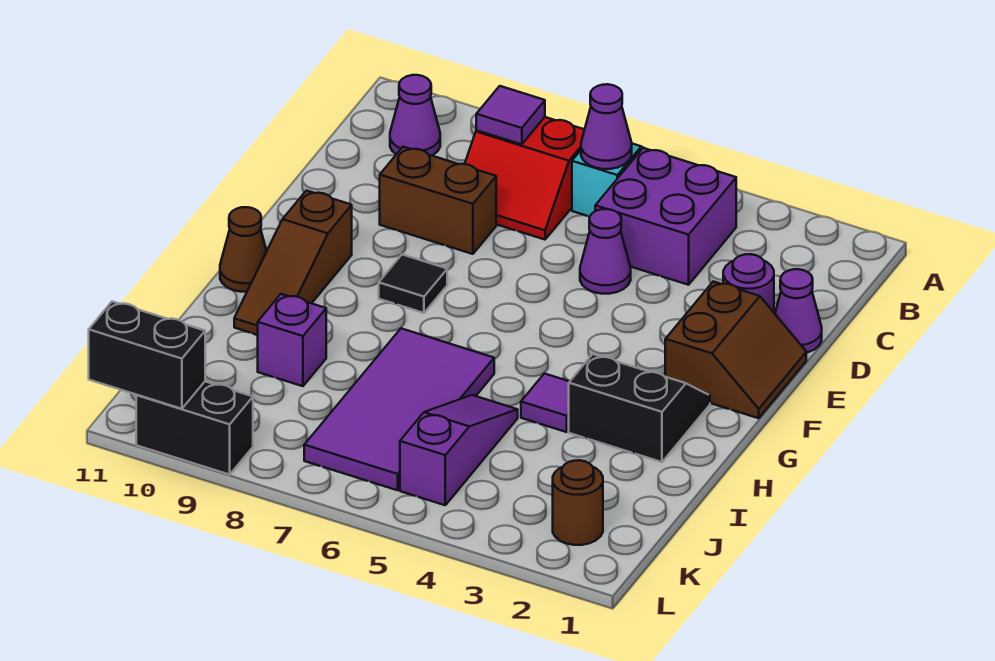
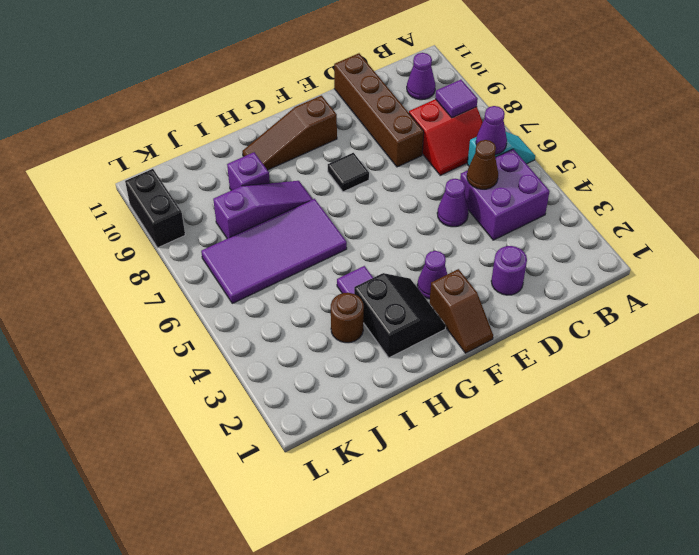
red 2x2 slope [465,117,585,240] -> red 2x2 slope turned to [409,99,483,175]
purple 1x1 cone [775,269,822,353] -> purple 1x1 cone moved to [417,251,447,299]
brown 1x2 brick [380,147,496,254] -> brown 1x4 brick [334,53,424,167]
brown 2x2 slope [665,281,806,418] -> brown 1x2 slope [429,269,493,353]
brown 1x1 cone [220,207,267,292] -> brown 1x1 cone moved to [467,140,498,189]
purple 1x3 slope [400,395,518,505] -> purple 1x3 slope moved to [213,181,313,239]
brown 1x1 round brick [553,460,603,545] -> brown 1x1 round brick moved to [331,293,364,343]
black 1x2 brick [89,302,205,409] -> none

